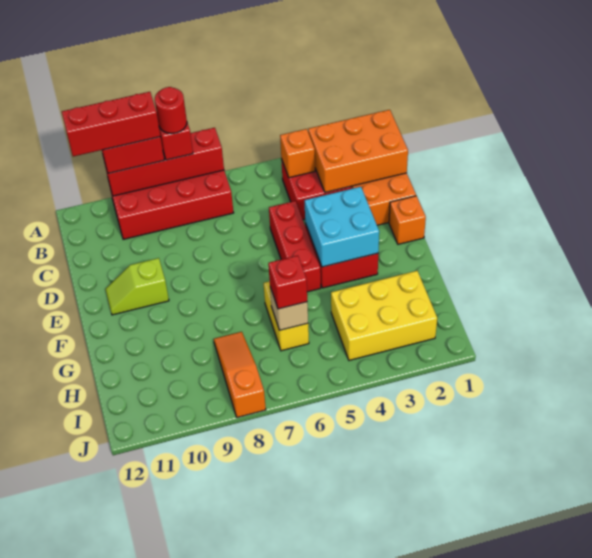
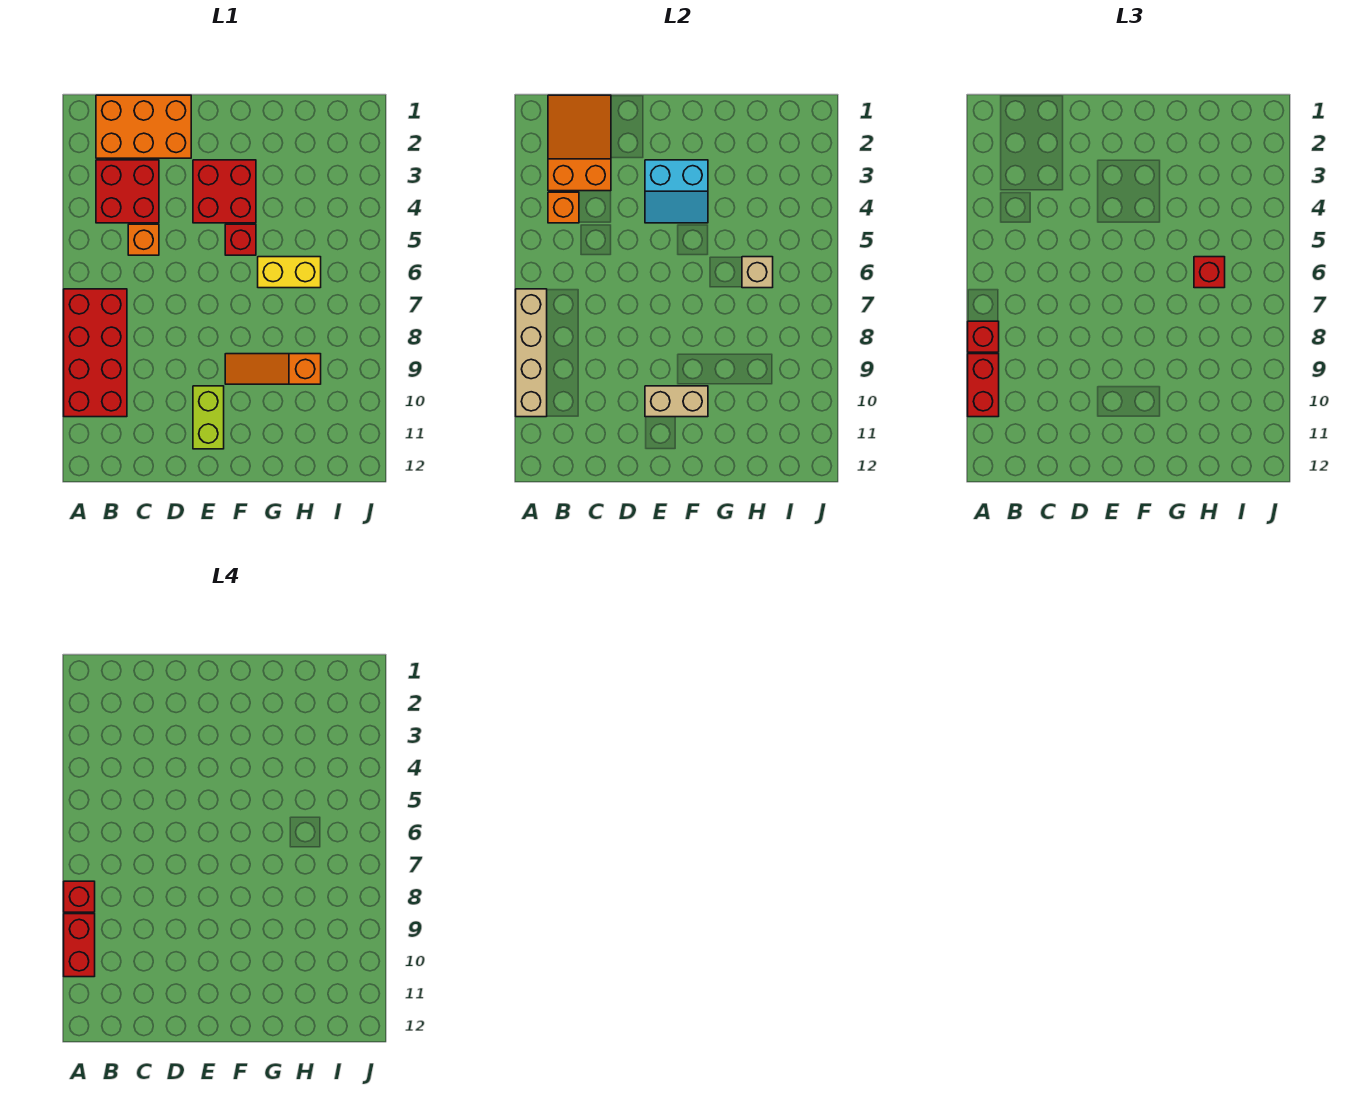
red 1x4 brick [104,128,224,196] -> tan 1x4 brick [516,289,547,417]
red 1x1 round brick [155,87,187,134] -> red 1x1 brick [64,881,95,912]
red 1x3 brick [62,92,160,157] -> red 1x2 brick [64,914,95,977]
orange 2x3 brick [308,110,408,192] -> orange 2x3 slope [548,95,611,191]
red 1x3 brick [269,201,321,292] -> red 1x1 brick [225,224,256,255]
orange 1x1 brick [389,196,426,244] -> orange 1x1 brick moved to [128,224,159,255]
cyan 2x2 brick [304,187,379,267] -> cyan 2x2 slope [645,160,708,223]
lime 1x2 slope [106,258,169,315] -> lime 1x2 brick [193,386,224,449]
none -> tan 1x2 brick [645,386,708,417]
yellow 2x3 brick [331,271,437,360] -> none
orange 1x3 slope [214,332,266,418] -> orange 1x3 slope moved to [225,354,321,384]

